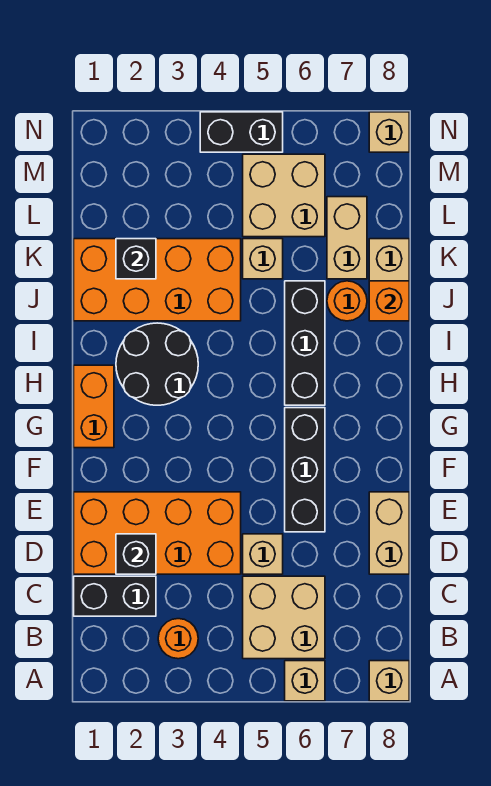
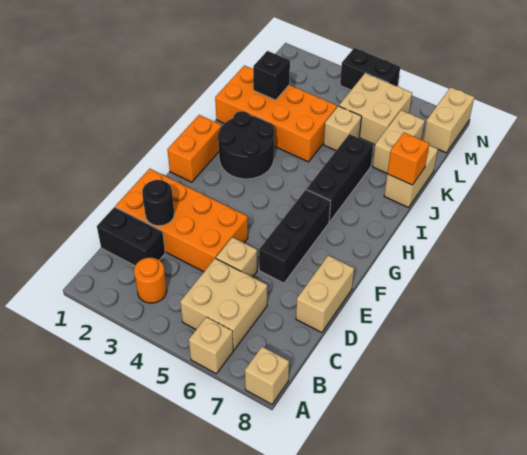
black 1x1 brick [116,534,156,574] -> black 1x1 round brick [142,180,174,226]
orange 1x1 round brick [327,281,367,321] -> none
tan 1x1 brick [369,112,409,152] -> tan 1x2 brick [423,87,474,153]

